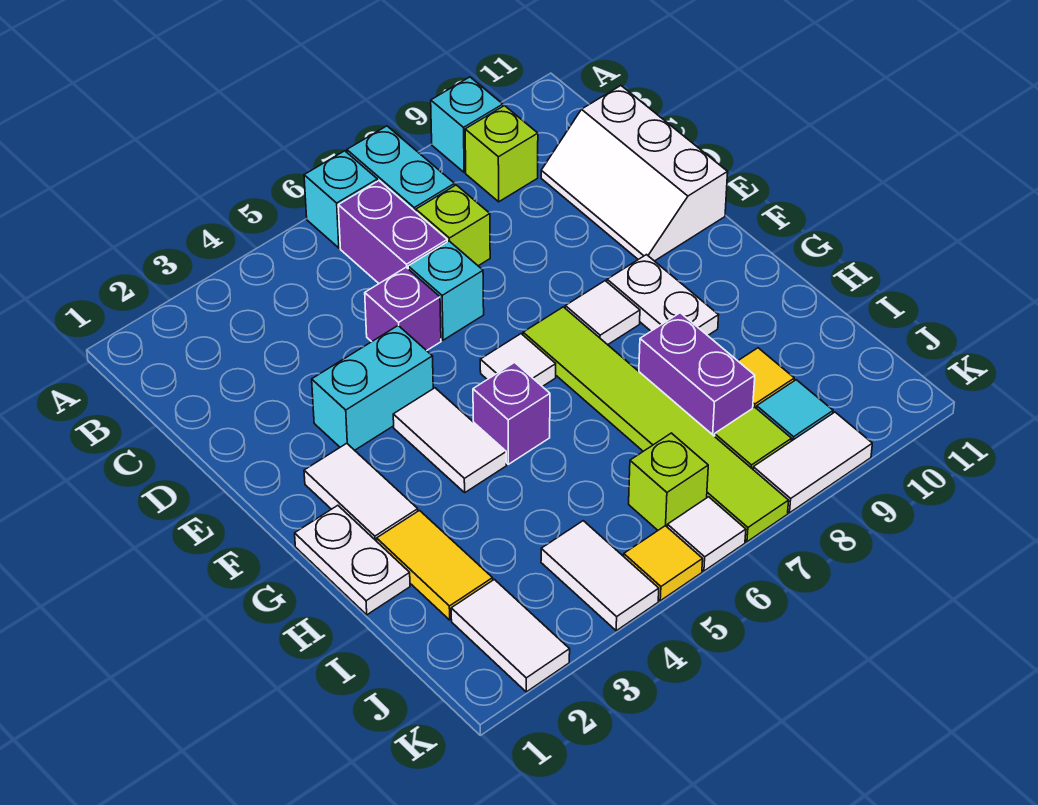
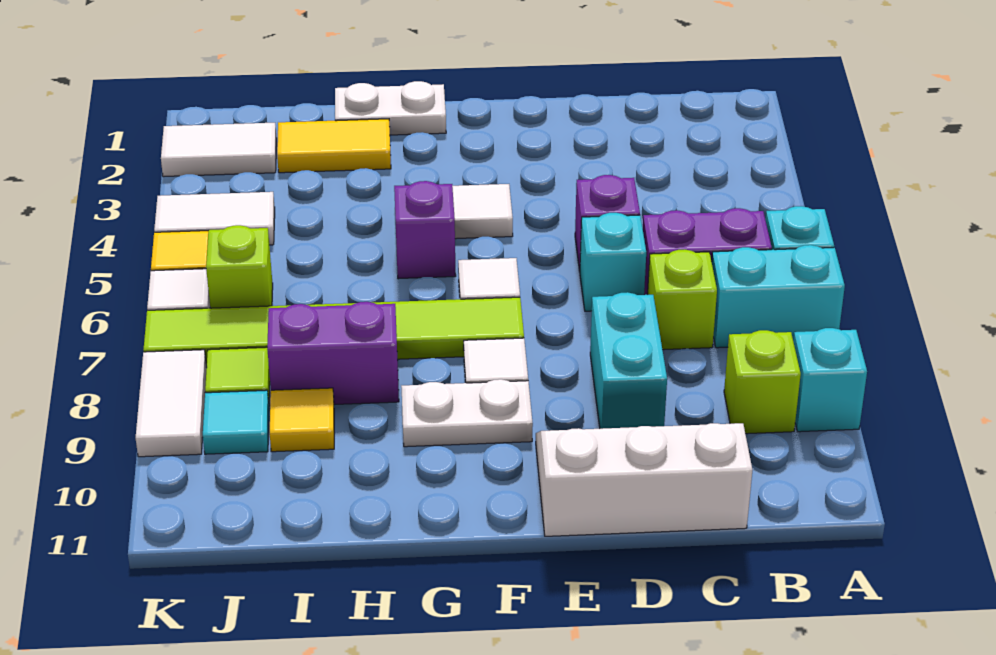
cyan 1x2 brick [312,326,433,450] -> cyan 1x2 brick moved to [590,292,667,429]
white 1x2 tile [304,443,418,541] -> none

